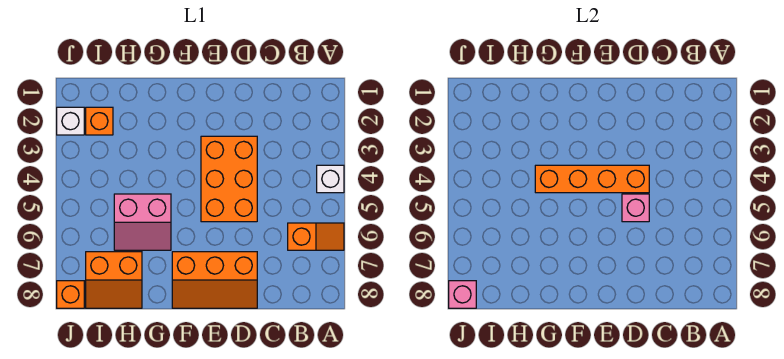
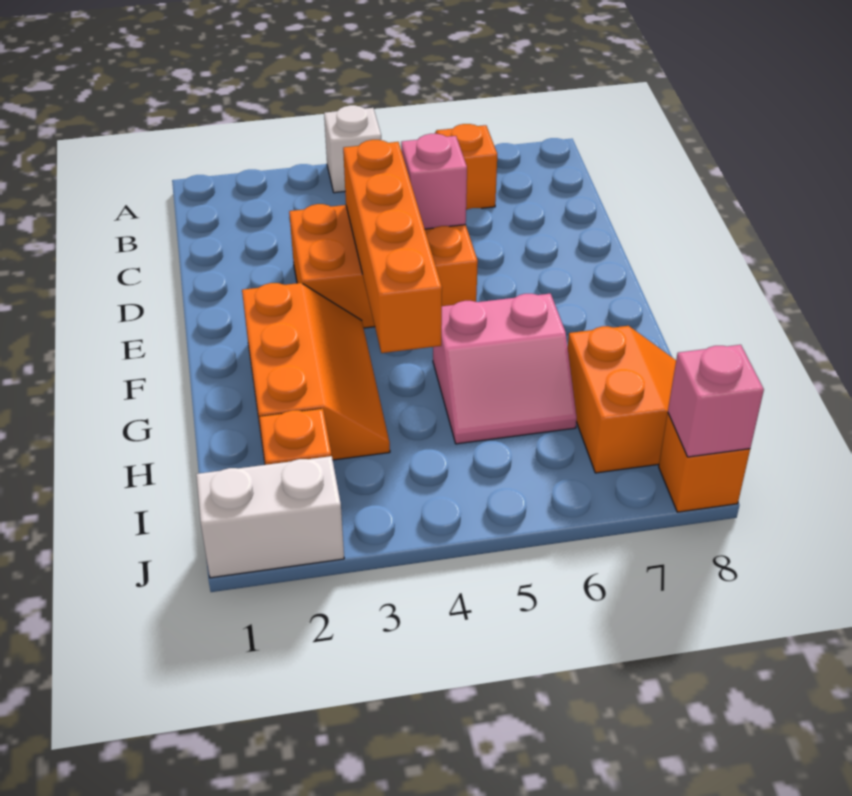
orange 2x3 slope [172,252,257,308] -> orange 2x3 slope moved to [242,283,390,462]
pink 2x2 slope [114,194,171,250] -> pink 2x2 slope turned to [433,294,577,444]
white 1x1 brick [57,107,84,135] -> white 1x2 brick [196,456,344,578]

